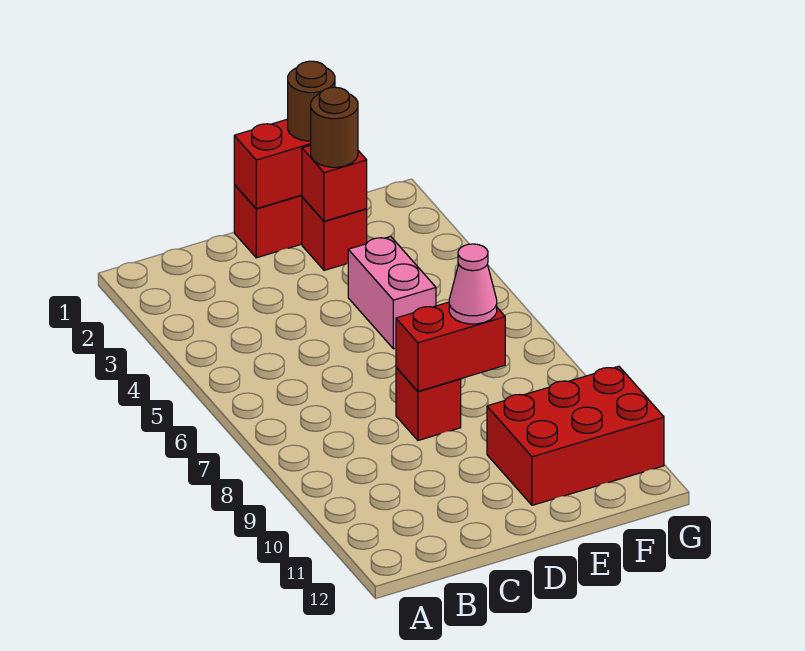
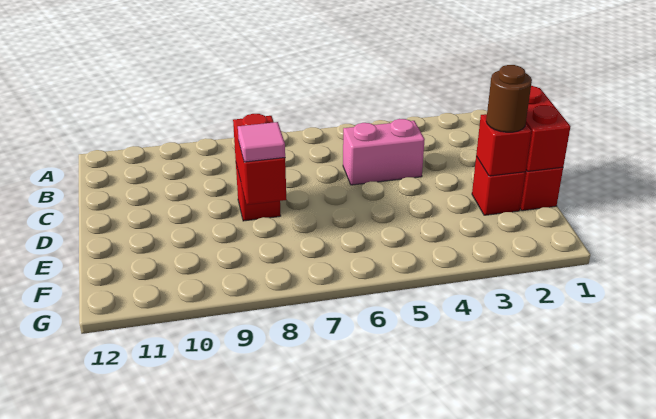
brown 1x1 round brick [288,61,335,141] -> none
pink 1x2 brick [348,237,436,349] -> pink 1x2 brick moved to [343,119,425,185]
pink 1x1 cone [449,244,497,324] -> pink 1x1 tile [238,122,285,162]
red 2x3 brick [487,366,664,505] -> none

